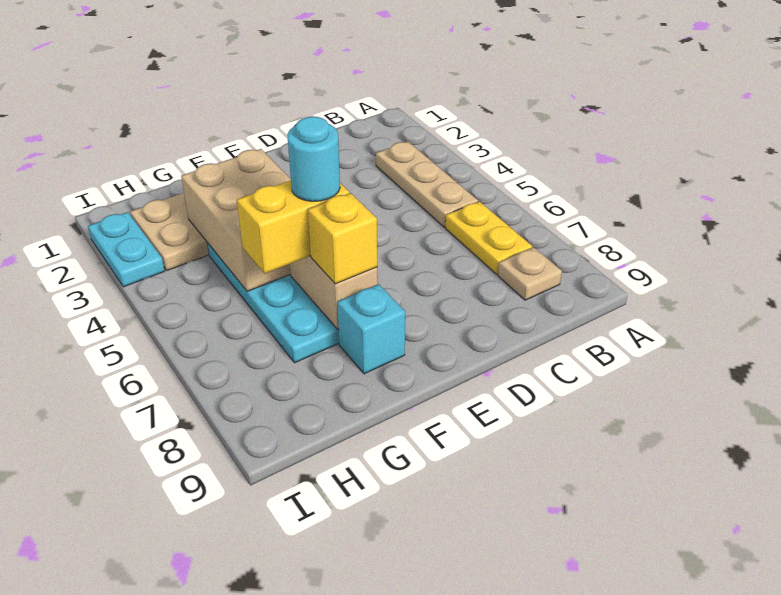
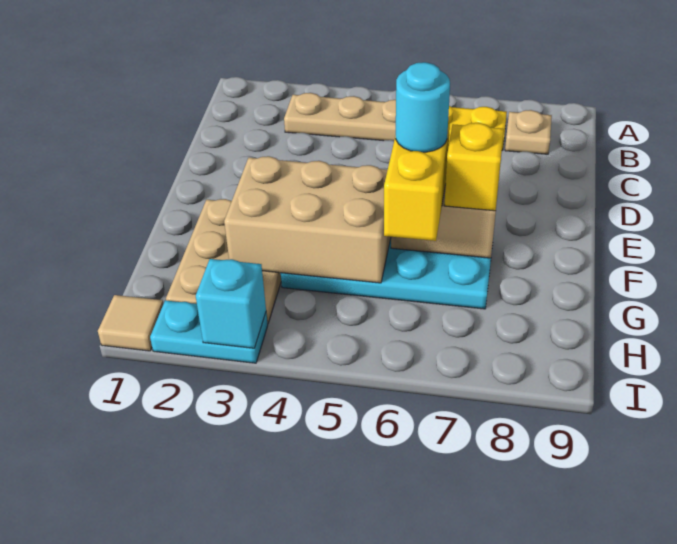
cyan 1x1 brick [337,284,405,374] -> cyan 1x1 brick moved to [196,259,266,348]
none -> tan 1x1 tile [98,295,163,351]

